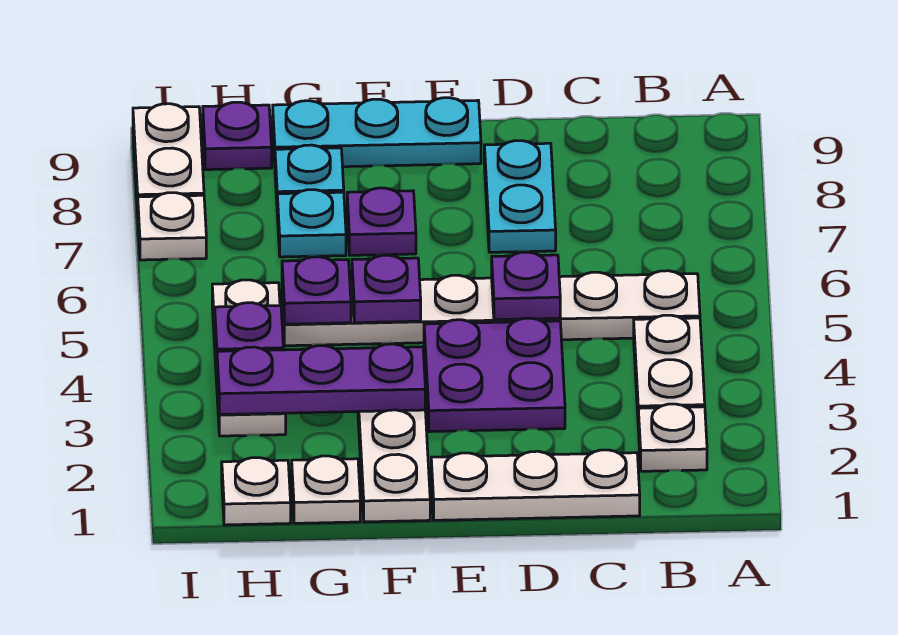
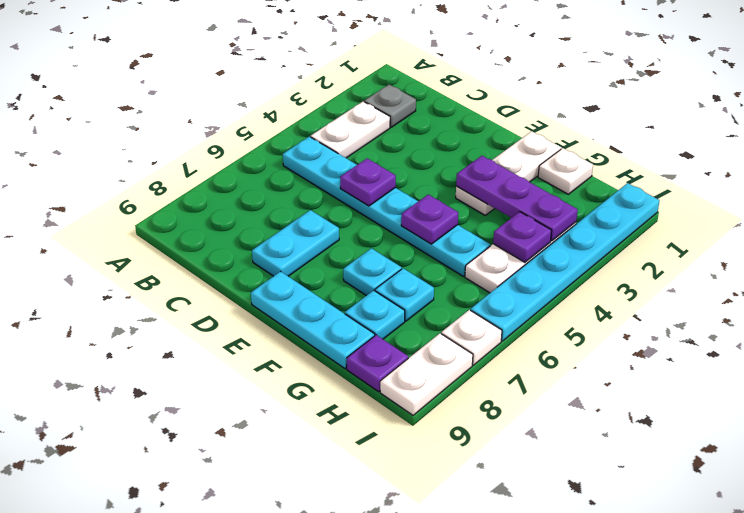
white 1x1 plate [638,404,707,471] -> grey 1x1 plate [364,85,416,127]
white 1x6 plate [282,271,700,346] -> cyan 1x6 plate [283,137,490,276]
white 1x3 plate [431,450,640,520] -> none
purple 2x2 plate [424,318,565,432] -> none
purple 1x1 plate [347,188,416,255] -> cyan 1x1 plate [343,248,402,296]
purple 1x1 plate [282,257,351,324] -> none
white 1x1 plate [222,458,291,525] -> none
none -> cyan 1x6 plate [471,183,659,341]

